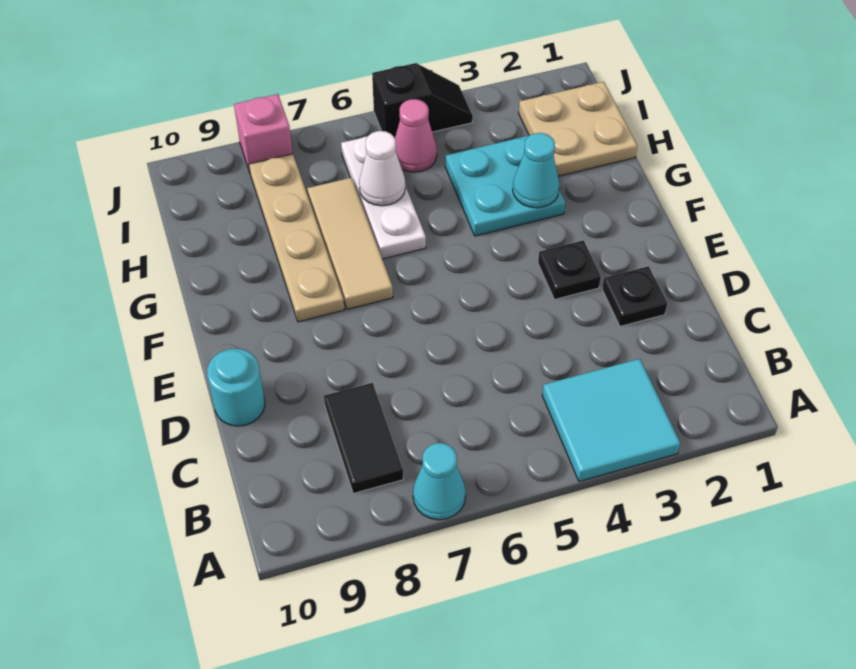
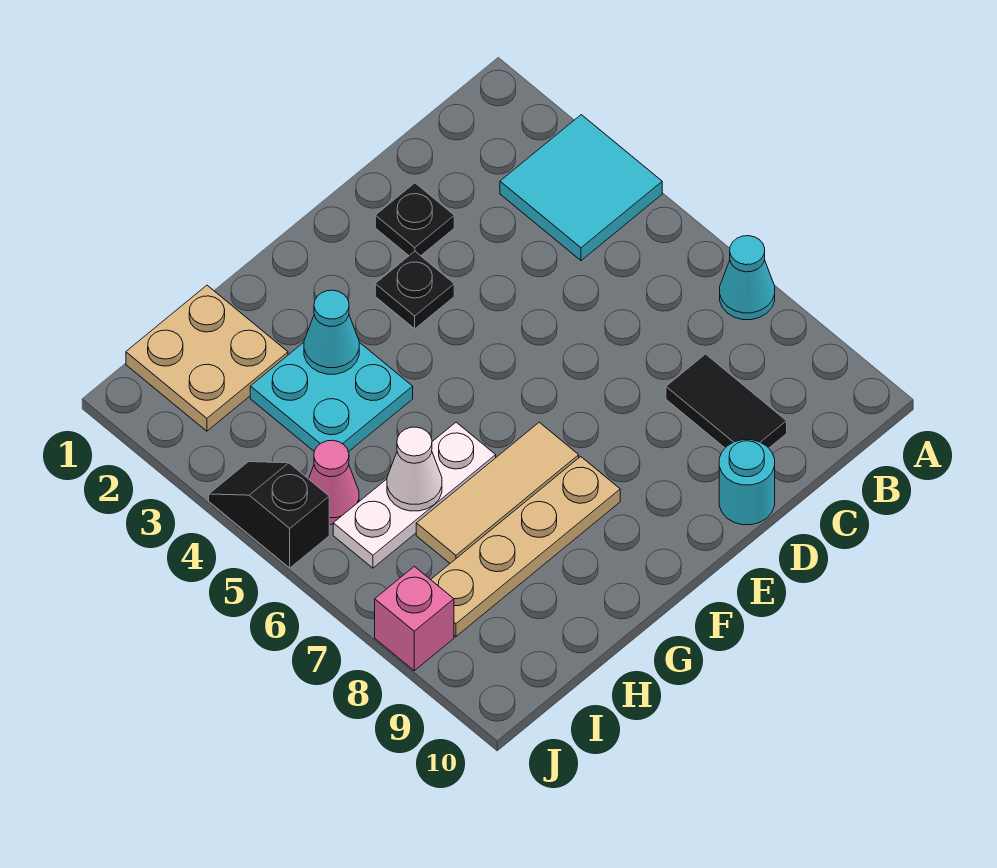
black 1x2 tile [324,383,403,494] -> black 1x2 tile turned to [666,354,787,448]

